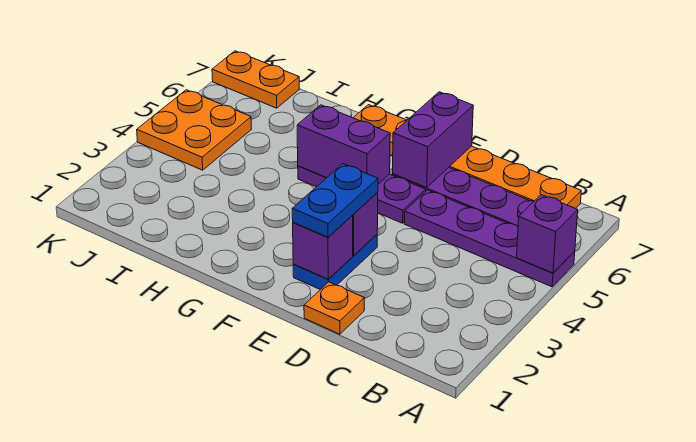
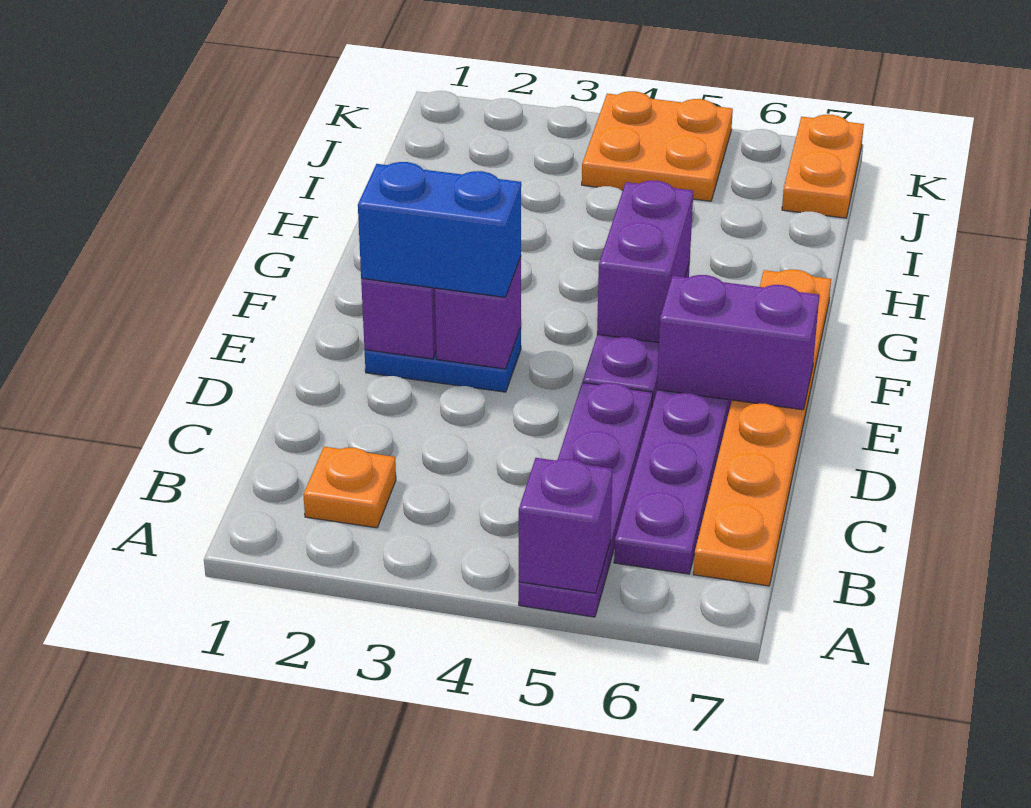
orange 1x1 plate [304,282,364,334] -> orange 1x1 plate moved to [303,447,396,528]
blue 1x2 plate [292,164,378,237] -> blue 1x2 brick [358,162,521,297]

